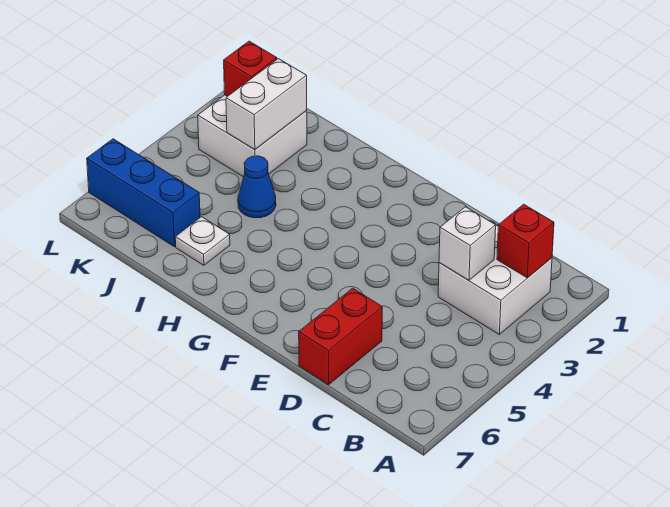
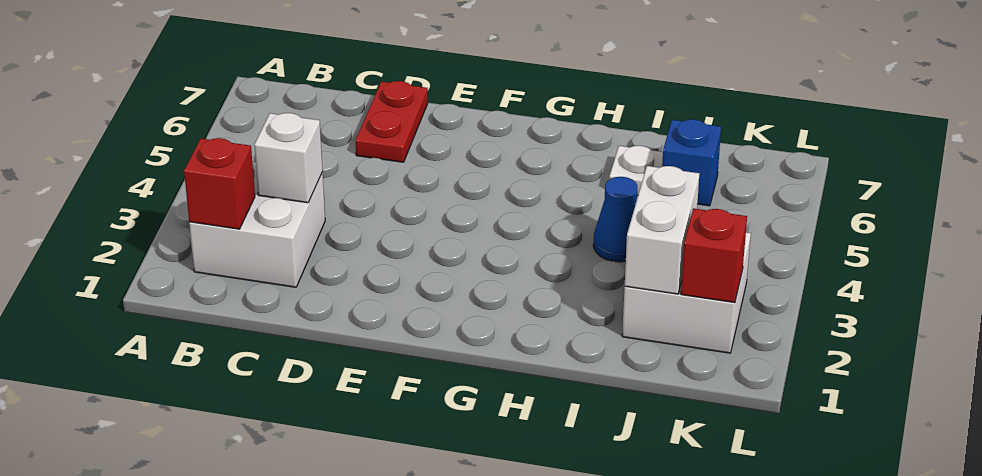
red 1x2 brick [299,288,382,385] -> red 1x2 plate [356,81,428,162]
blue 1x3 brick [87,139,200,247] -> blue 1x1 brick [662,119,721,206]

